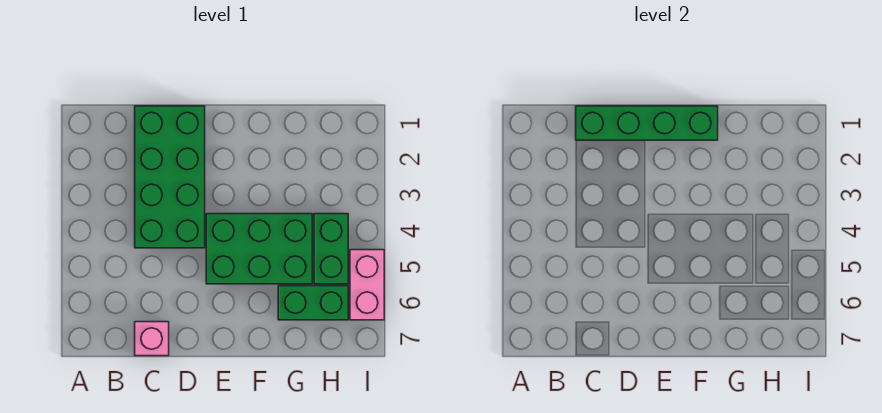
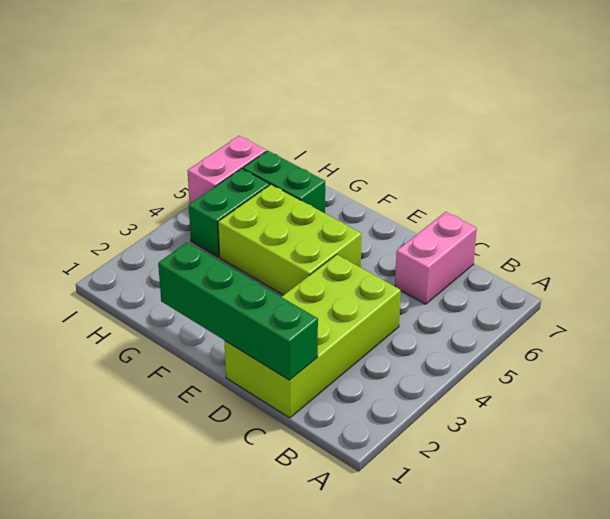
green 2x4 brick [135,106,205,248] -> lime 2x4 brick [224,255,401,418]
pink 1x1 brick [135,322,169,356] -> pink 1x2 brick [395,212,477,304]
green 2x3 brick [206,214,312,284] -> lime 2x3 brick [218,185,362,295]

